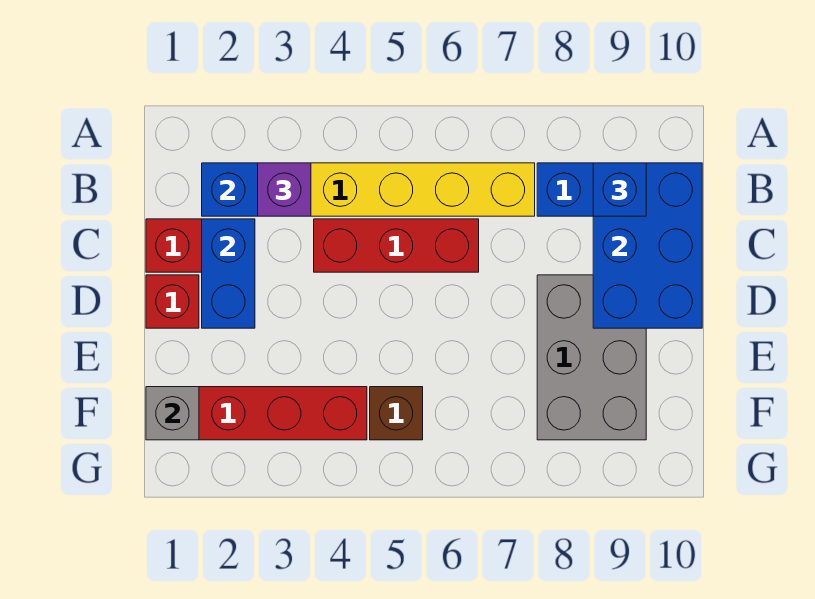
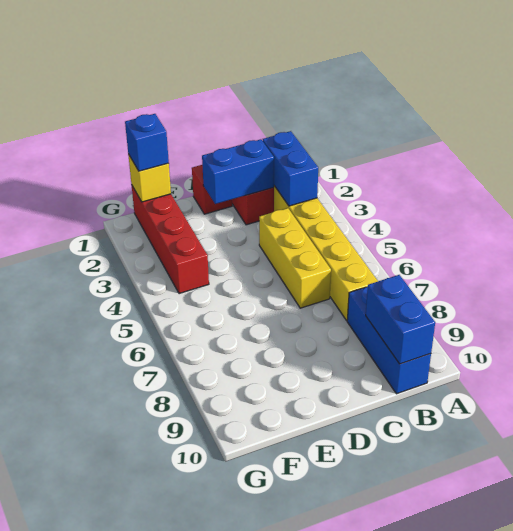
purple 1x1 brick [258,163,311,216] -> none
blue 2x3 brick [593,163,702,328] -> blue 1x2 brick [366,275,435,364]
blue 1x1 brick [593,163,646,216] -> blue 1x1 brick moved to [125,114,169,171]
red 1x3 brick [314,219,479,272] -> yellow 1x3 brick [259,208,331,308]
grey 2x3 brick [537,275,646,440] -> none
grey 1x1 brick [146,387,199,440] -> yellow 1x1 brick [128,154,171,202]
brown 1x1 brick [370,387,423,440] -> none

